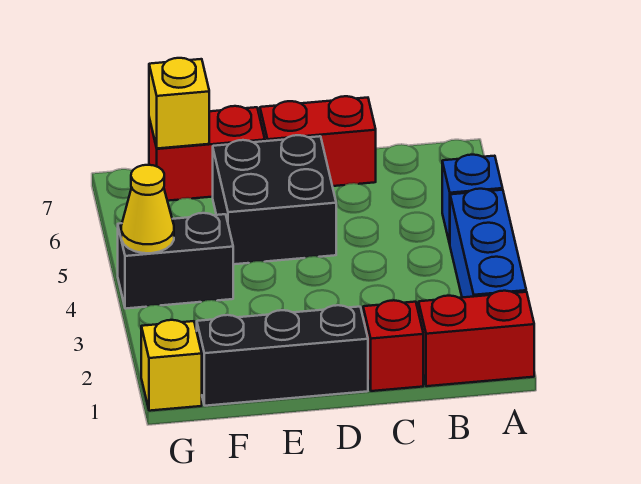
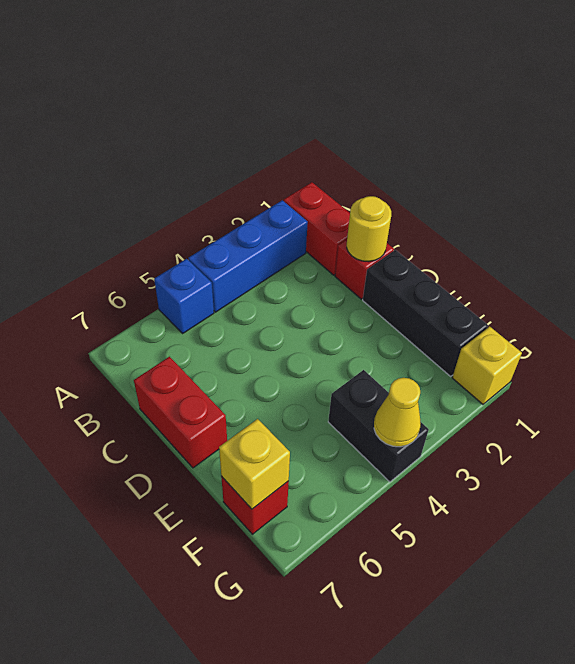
none -> yellow 1x1 round brick [347,196,391,262]
black 2x2 brick [213,135,336,264] -> none
red 1x2 brick [149,106,265,201] -> red 1x1 brick [221,476,289,534]

